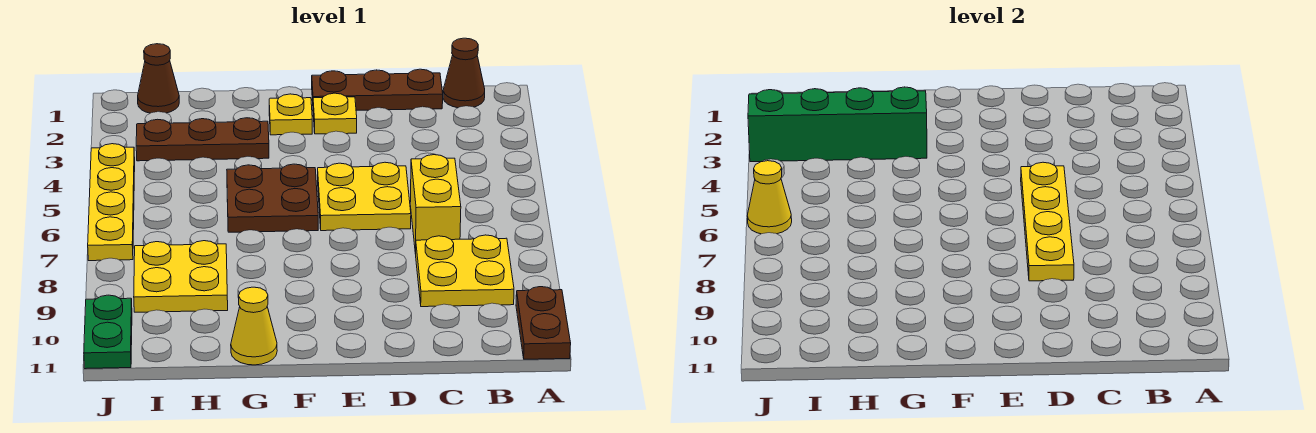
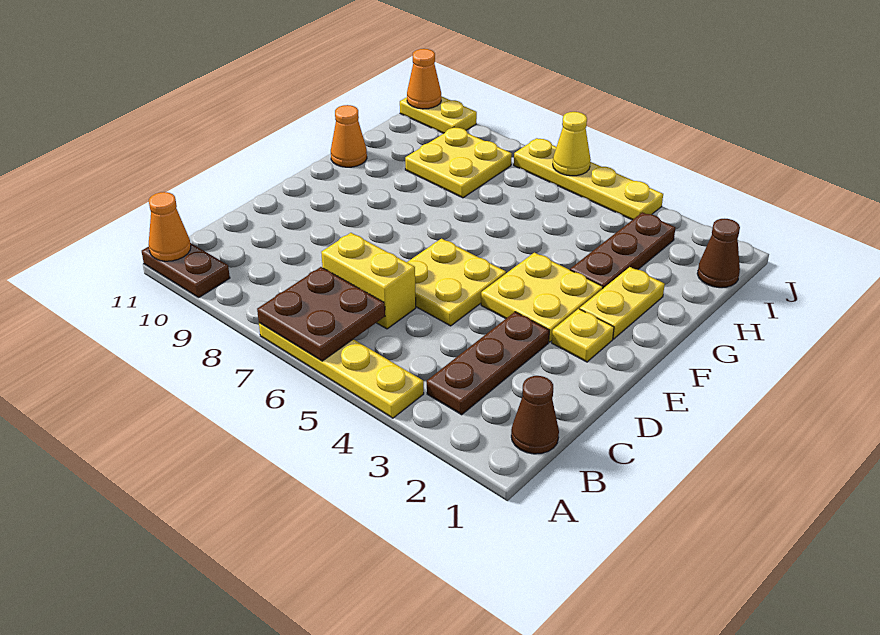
none -> orange 1x1 cone [149,192,191,261]
yellow 2x2 plate [416,235,514,307] -> yellow 2x2 plate moved to [481,253,603,342]
brown 1x3 plate [312,69,443,110] -> brown 1x3 plate moved to [427,312,549,415]
yellow 1x4 plate [1021,162,1074,281] -> yellow 1x4 plate moved to [259,323,424,418]
yellow 1x1 plate [269,94,312,135] -> yellow 1x2 plate [580,267,665,339]
brown 2x2 plate [227,164,318,232] -> brown 2x2 plate moved to [257,267,385,361]
green 1x4 brick [748,87,927,162] -> none
yellow 1x1 cone [231,287,277,365] -> orange 1x1 cone [331,105,367,167]
green 1x2 plate [84,295,132,369] -> yellow 1x2 plate [400,96,477,133]
none -> orange 1x1 cone [407,49,441,109]

